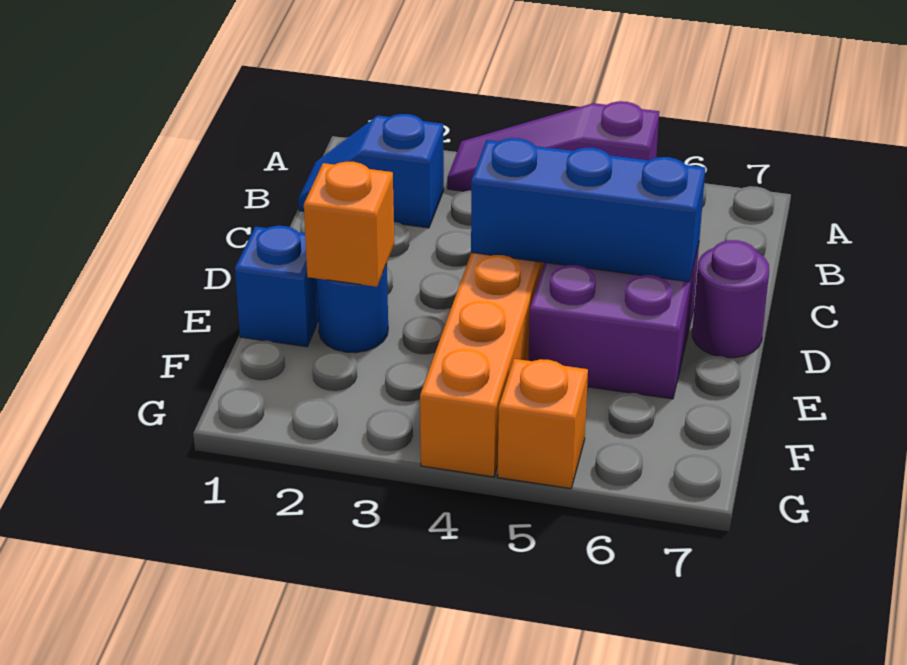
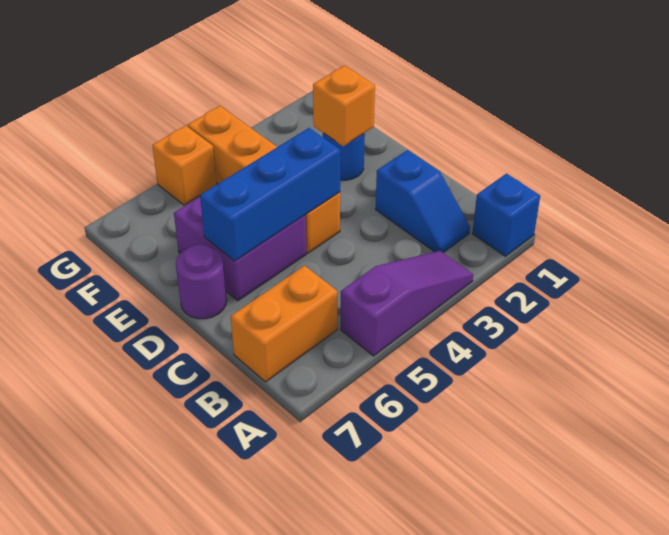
blue 1x2 slope [298,114,444,228] -> blue 1x2 slope turned to [375,150,470,253]
none -> orange 1x2 brick [231,266,337,382]
blue 1x1 brick [235,226,318,347] -> blue 1x1 brick moved to [472,174,540,256]

